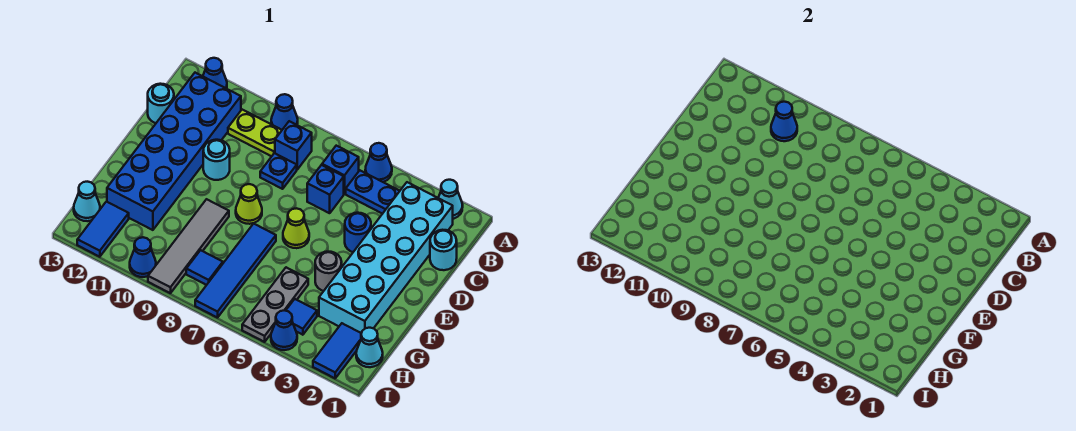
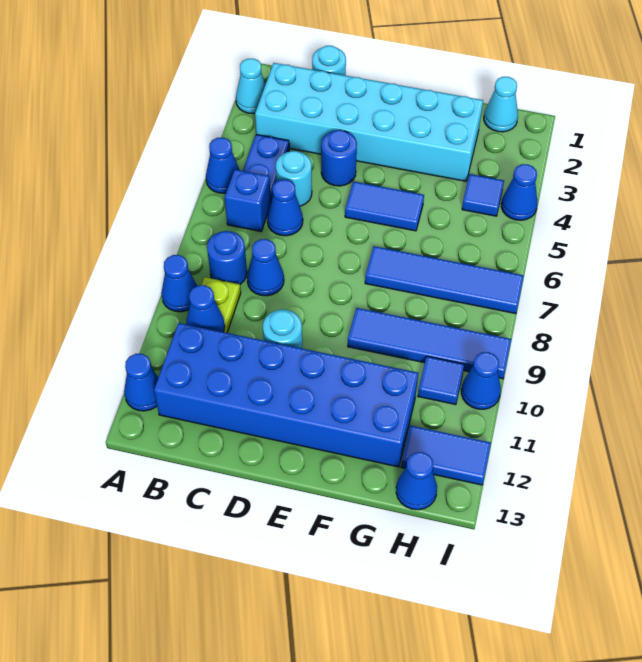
blue 1x1 brick [275,121,312,169] -> blue 1x1 round brick [207,231,247,284]
blue 1x1 brick [307,165,344,213] -> blue 1x1 cone [267,180,303,236]
blue 1x1 plate [260,153,297,189] -> blue 1x1 cone [247,239,284,296]
cyan 1x1 round brick [148,84,174,123] -> cyan 1x1 round brick moved to [276,151,312,206]
lime 1x1 cone [283,208,309,248] -> none
lime 1x1 cone [236,184,262,224] -> none
grey 1x1 round brick [315,252,342,291] -> none
grey 1x4 tile [148,199,229,293] -> blue 1x4 tile [348,308,511,379]
grey 1x3 plate [242,267,308,342] -> none
blue 1x2 tile [313,323,361,378] -> blue 1x2 tile moved to [345,181,424,231]
blue 1x1 tile [186,250,223,285] -> blue 1x1 tile moved to [418,356,464,405]
cyan 1x1 cone [74,182,100,221] -> blue 1x1 cone [396,452,437,510]

